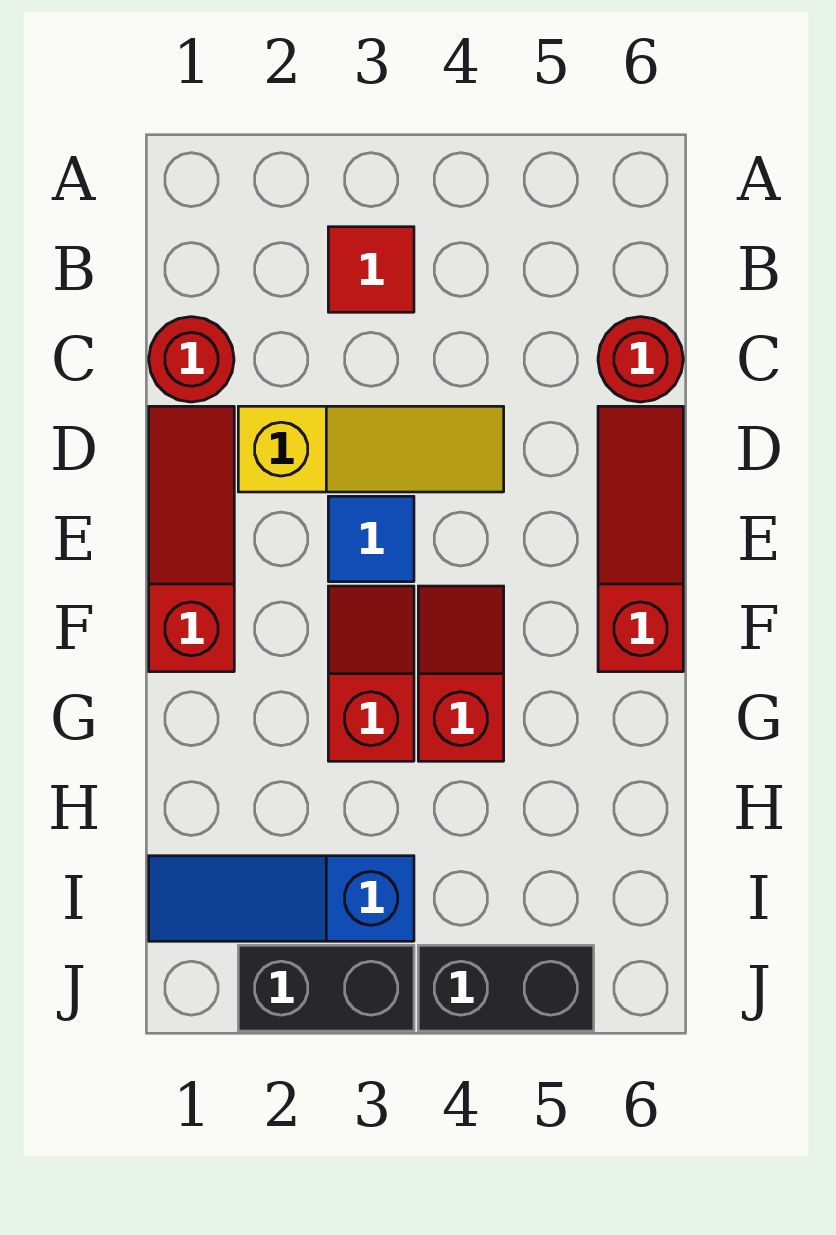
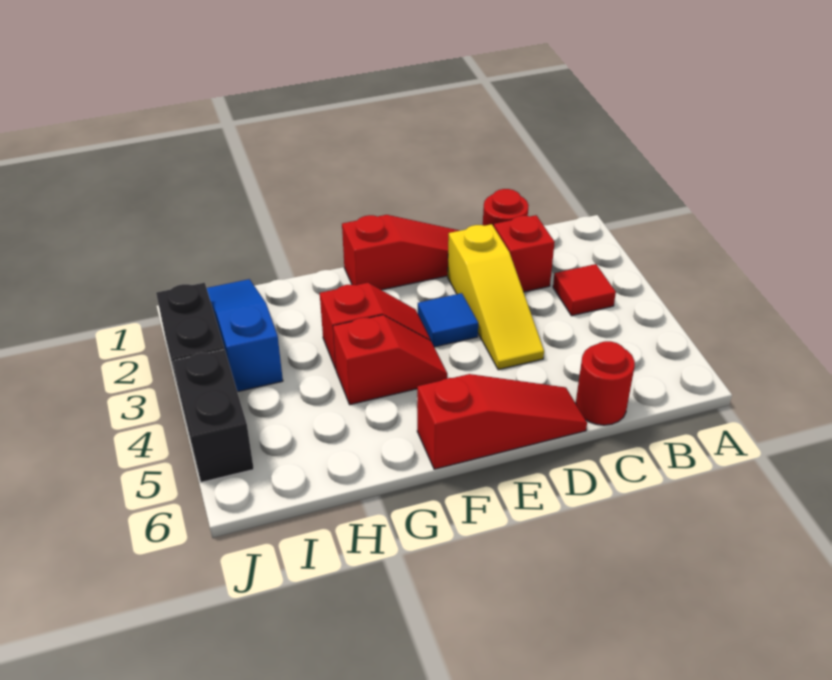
none -> red 1x1 brick [494,215,555,292]

